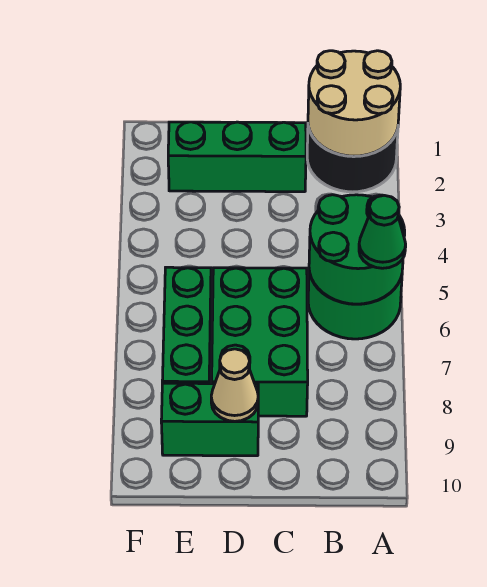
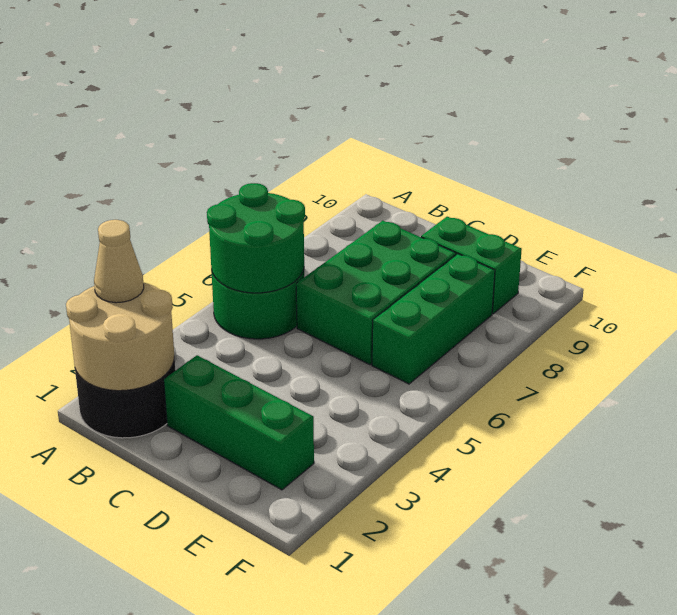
green 1x1 cone [359,195,406,268] -> none
tan 1x1 cone [211,349,258,421] -> tan 1x1 cone moved to [94,220,144,303]

